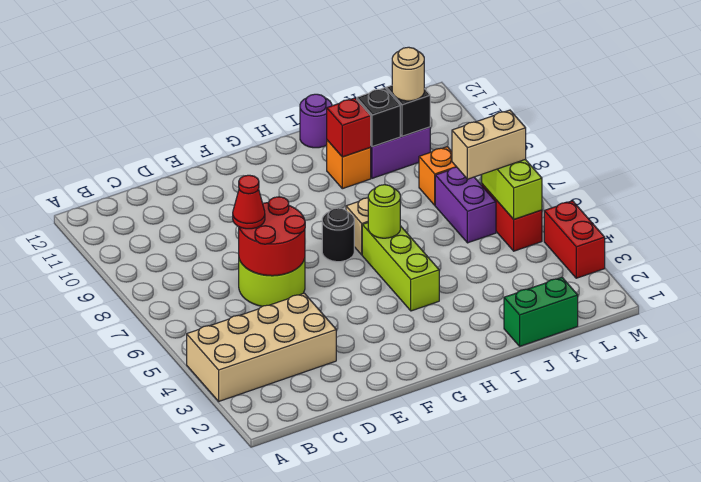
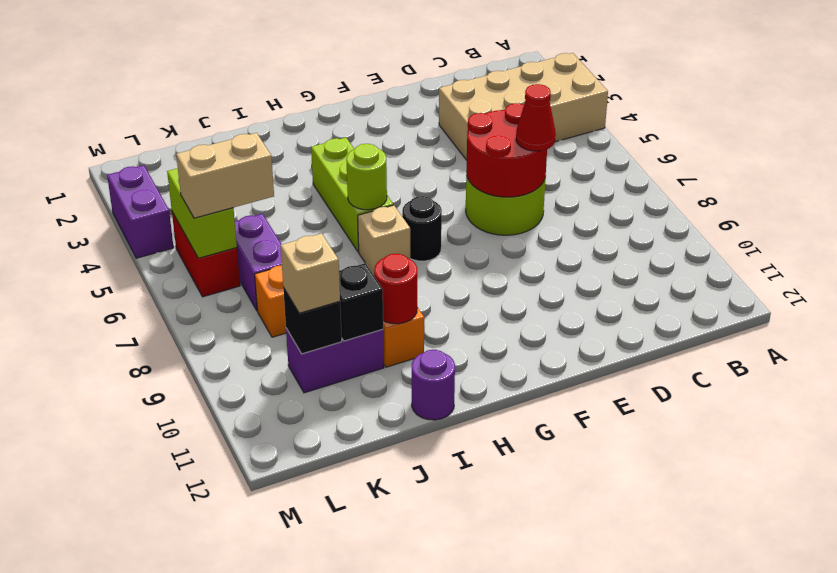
red 1x1 brick [327,98,371,157] -> red 1x1 round brick [374,254,417,324]
green 1x2 brick [504,278,578,346] -> none
tan 1x1 round brick [392,47,424,101] -> tan 1x1 brick [281,233,340,313]
red 1x2 brick [544,201,605,278] -> purple 1x2 brick [107,165,174,258]

